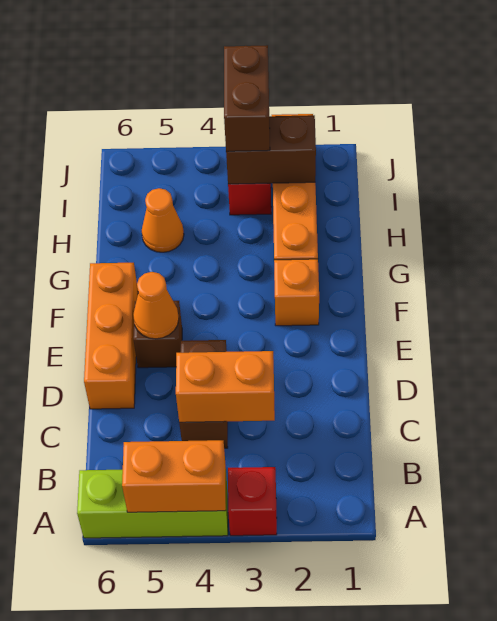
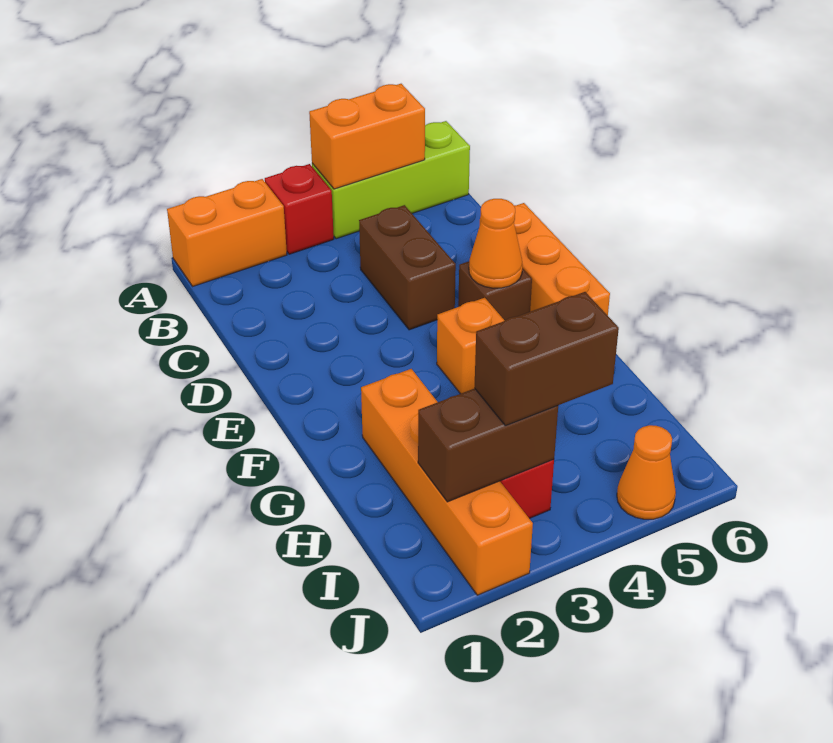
orange 1x2 brick [176,351,275,422] -> orange 1x2 brick moved to [167,179,287,286]
orange 1x1 brick [274,259,319,326] -> orange 1x1 brick moved to [437,298,505,394]
orange 1x1 cone [142,188,184,252] -> orange 1x1 cone moved to [617,425,676,519]
brown 1x2 brick [224,45,270,151] -> brown 1x2 brick turned to [474,292,619,426]

